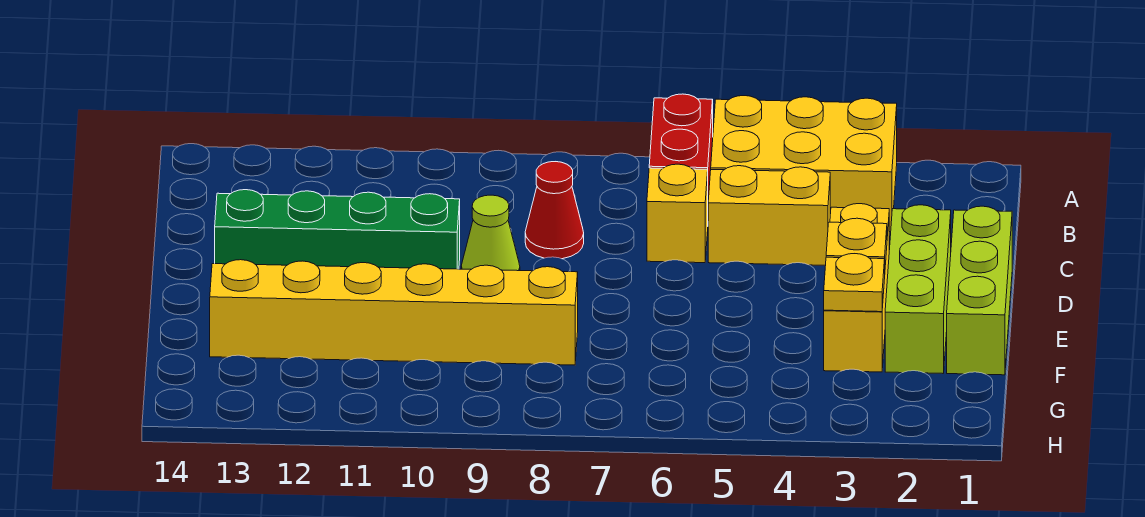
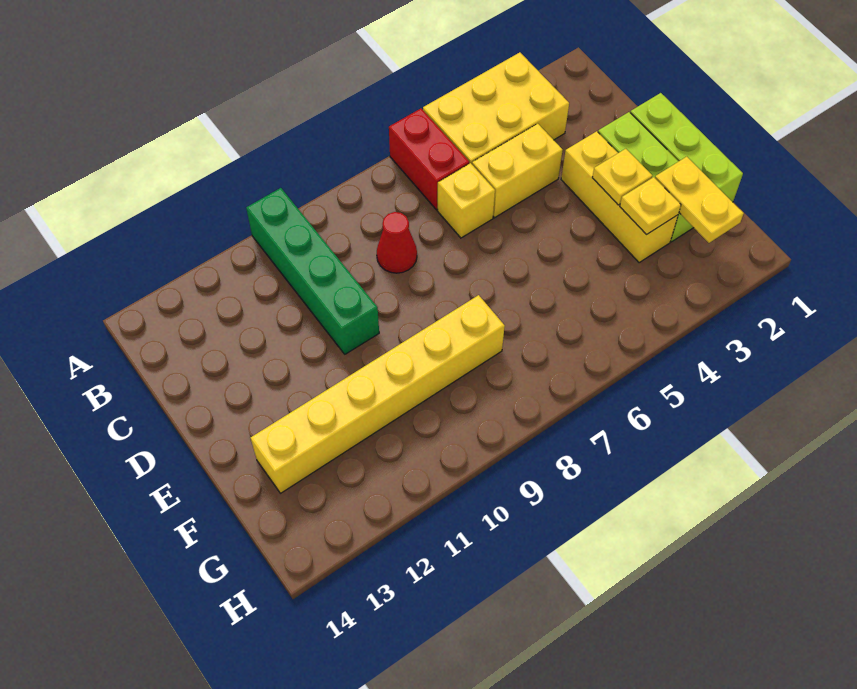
lime 1x1 cone [461,195,520,271] -> none
green 1x4 brick [215,190,460,269] -> green 1x4 brick turned to [246,188,379,354]
none -> yellow 1x2 plate [655,157,744,243]

